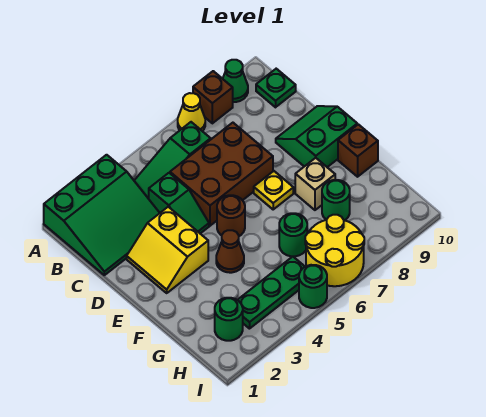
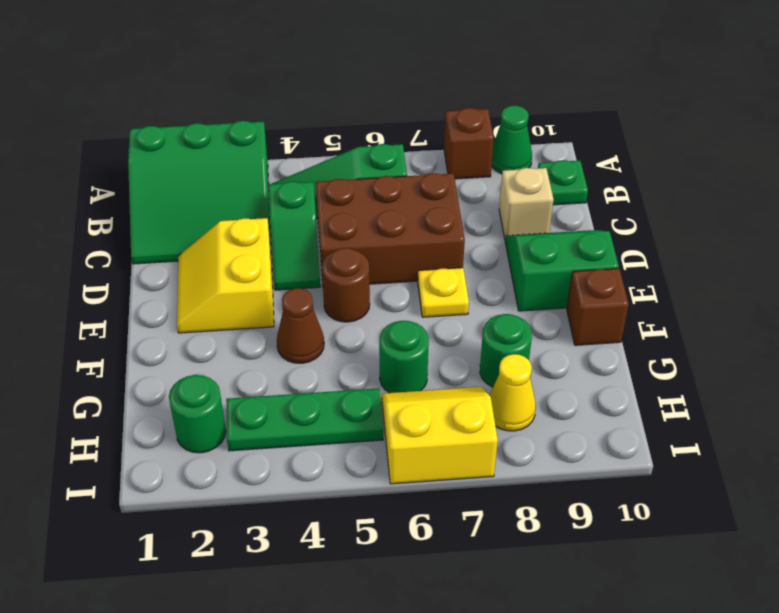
yellow 1x1 cone [178,93,205,131] -> yellow 1x1 cone moved to [489,354,536,431]
tan 1x1 brick [295,158,335,210] -> tan 1x1 brick moved to [499,168,554,241]
yellow 2x2 round brick [305,215,364,286] -> yellow 2x2 slope [382,387,498,484]
green 1x1 round brick [299,265,327,308] -> none

